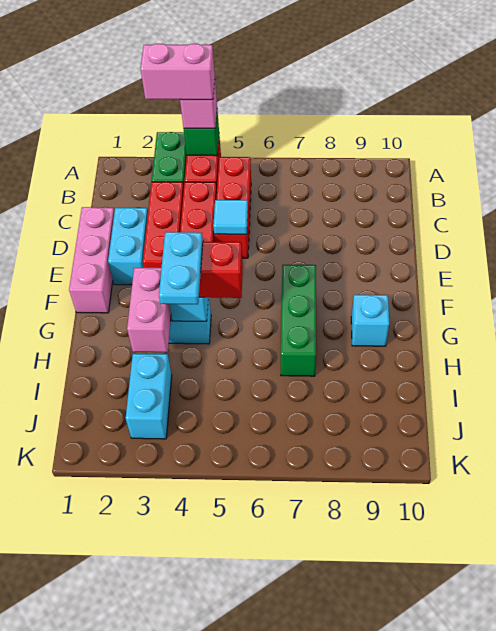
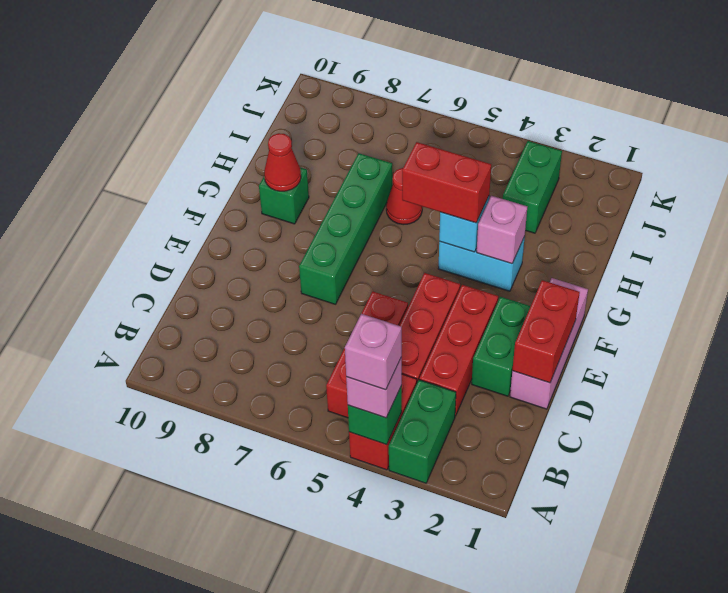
pink 1x2 brick [140,43,215,100] -> pink 1x1 brick [345,314,402,390]
none -> red 1x2 brick [512,280,580,383]
cyan 1x2 brick [108,208,148,285] -> green 1x2 brick [472,297,531,396]
cyan 1x1 tile [213,200,248,234] -> none
green 1x3 brick [281,265,316,376] -> green 1x4 brick [299,153,392,304]
pink 1x2 brick [127,268,171,352] -> pink 1x1 brick [477,196,527,264]
cyan 1x2 plate [159,232,203,304] -> none
cyan 1x1 brick [351,295,389,346] -> green 1x1 brick [259,167,309,224]
none -> red 1x1 cone [264,133,301,191]
none -> red 1x1 cone [386,168,422,225]
cyan 1x2 brick [126,354,172,439] -> green 1x2 brick [503,141,562,233]

